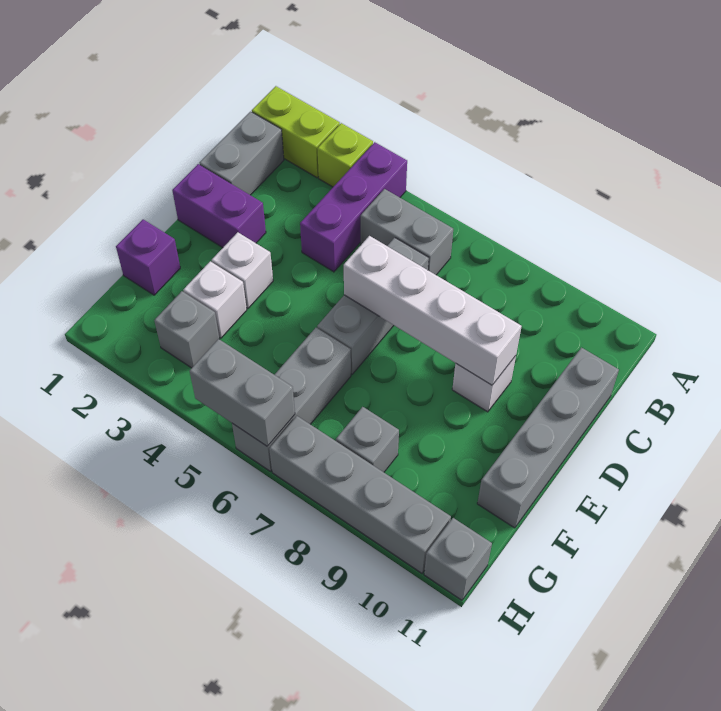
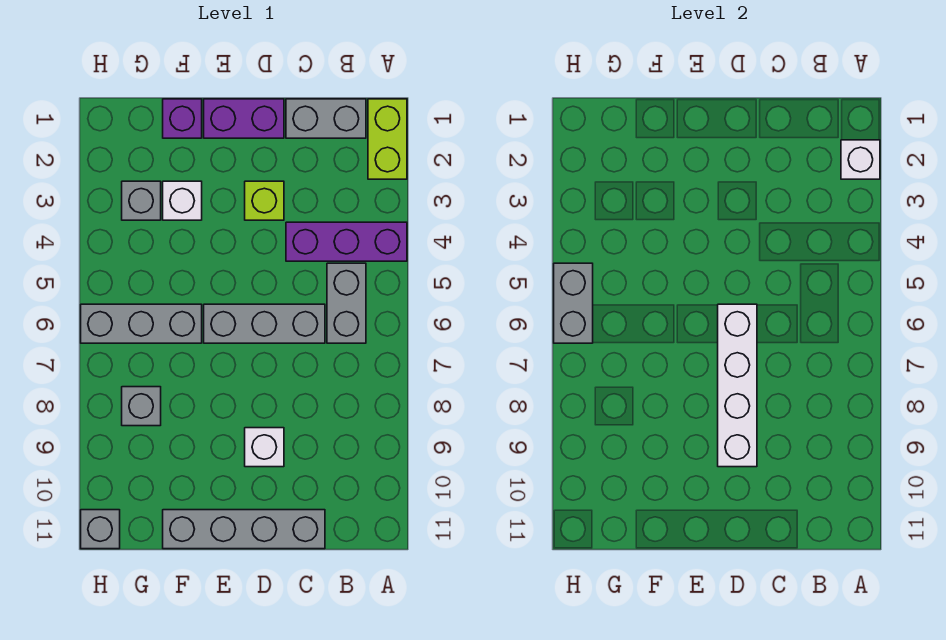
lime 1x1 brick [318,123,373,187] -> lime 1x1 brick moved to [245,181,284,220]
purple 1x2 brick [172,164,266,248] -> purple 1x2 brick turned to [204,99,284,138]
white 1x1 brick [212,232,273,308] -> white 1x1 brick moved to [841,140,880,179]
grey 1x4 brick [269,416,451,573] -> none

